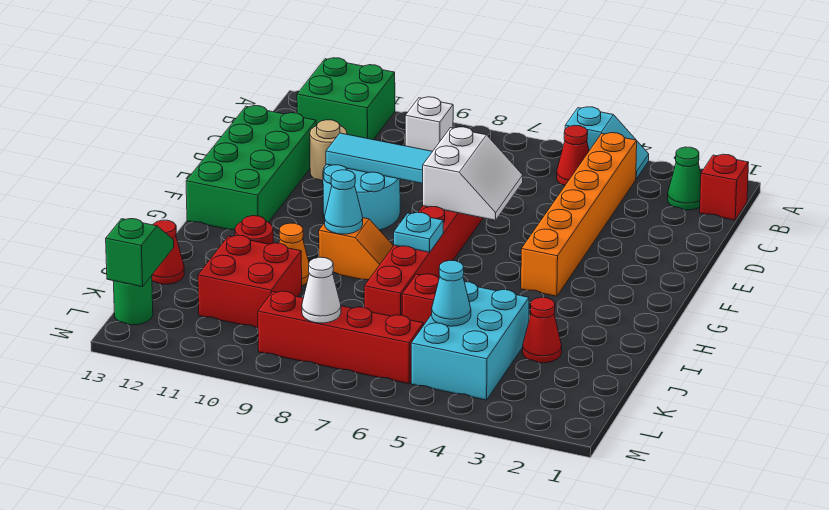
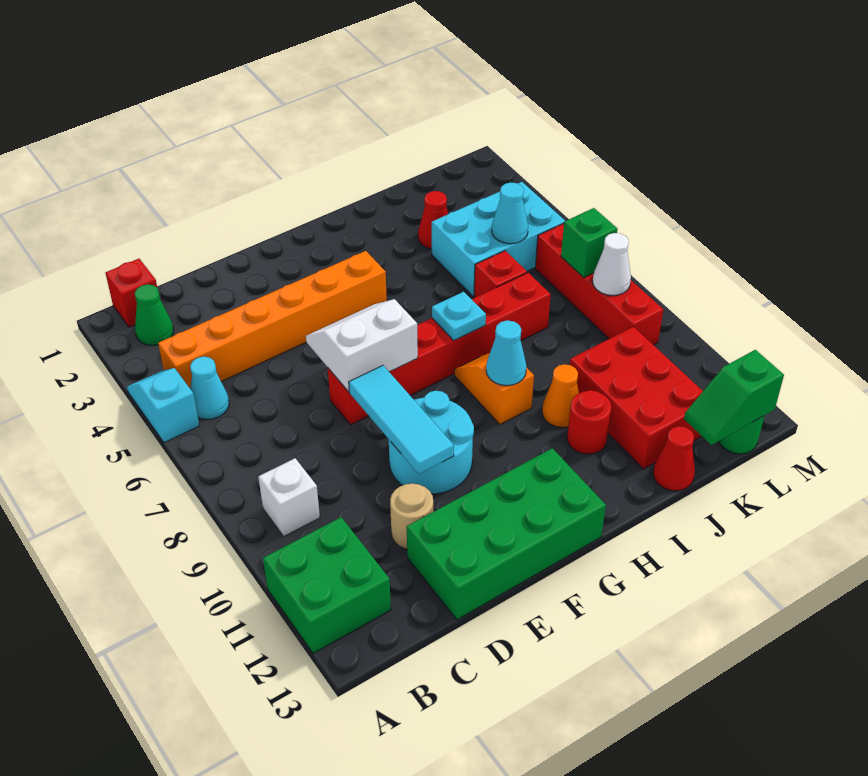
red 1x1 cone [557,125,589,185] -> cyan 1x1 cone [190,357,229,419]
red 2x2 brick [198,235,302,328] -> red 2x3 brick [570,327,703,469]
none -> green 1x1 brick [561,208,617,278]

